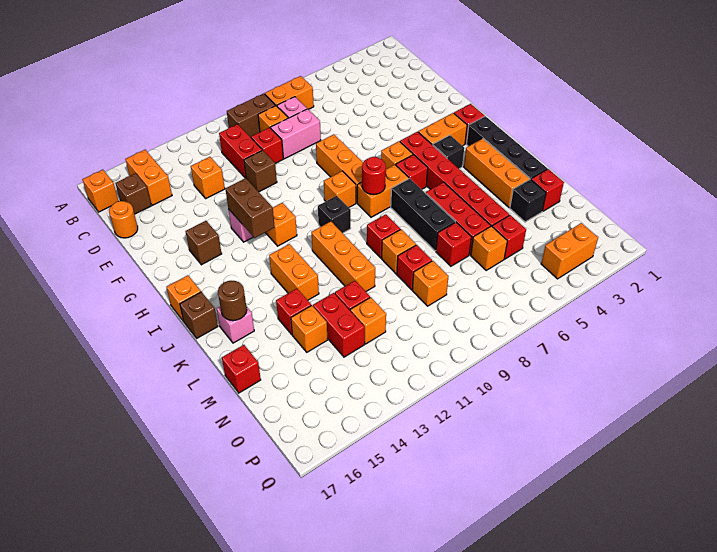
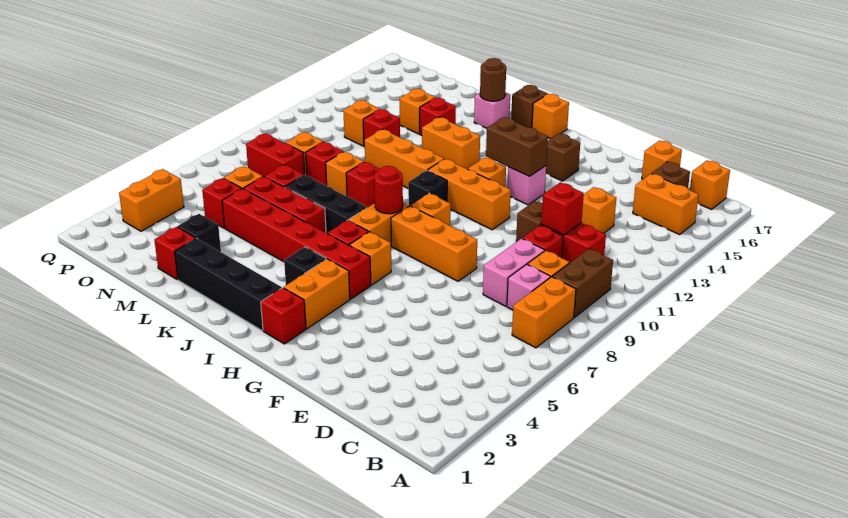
orange 1x1 round brick [109,201,138,238] -> orange 1x1 brick [642,140,682,179]
orange 1x3 brick [464,139,529,208] -> orange 1x3 brick moved to [427,159,511,230]
red 1x2 brick [313,293,365,357] -> red 1x2 brick moved to [246,133,305,177]
red 1x1 brick [222,345,261,393] -> red 1x1 brick moved to [541,182,584,235]

